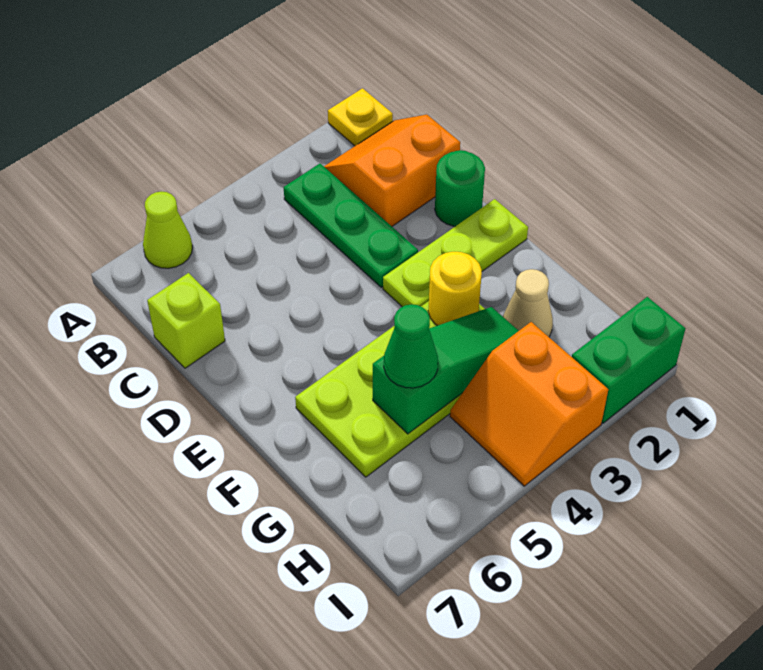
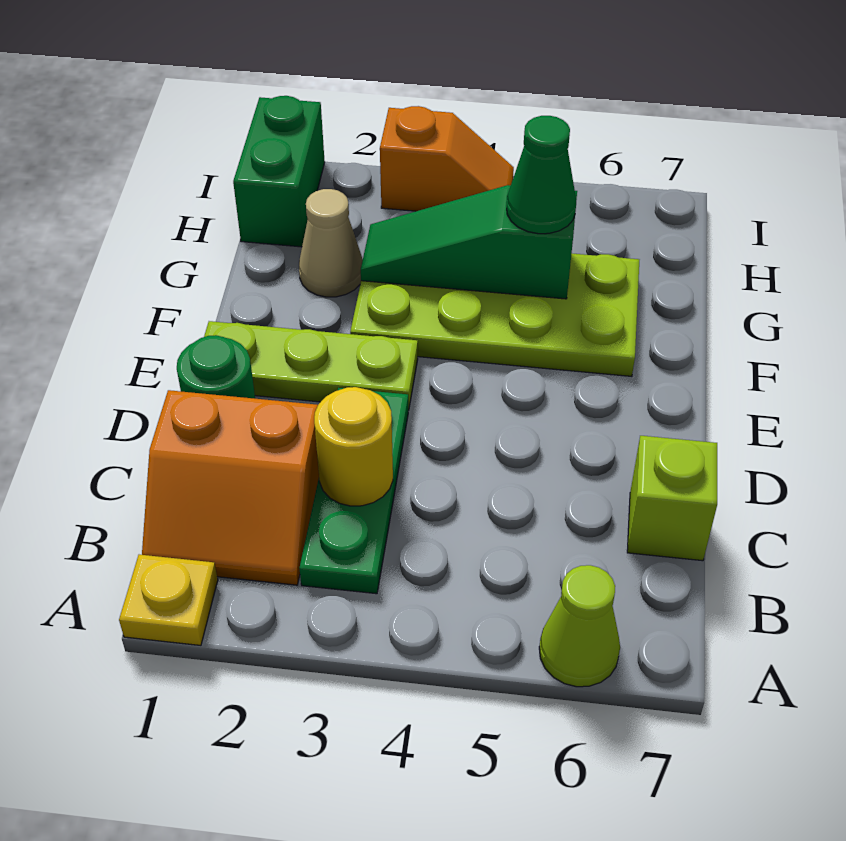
yellow 1x1 round brick [428,252,482,326] -> yellow 1x1 round brick moved to [314,387,393,506]
orange 2x2 slope [450,322,608,486] -> orange 1x2 slope [380,106,514,211]
green 1x2 brick [572,297,685,423] -> green 1x2 brick turned to [233,96,325,247]

